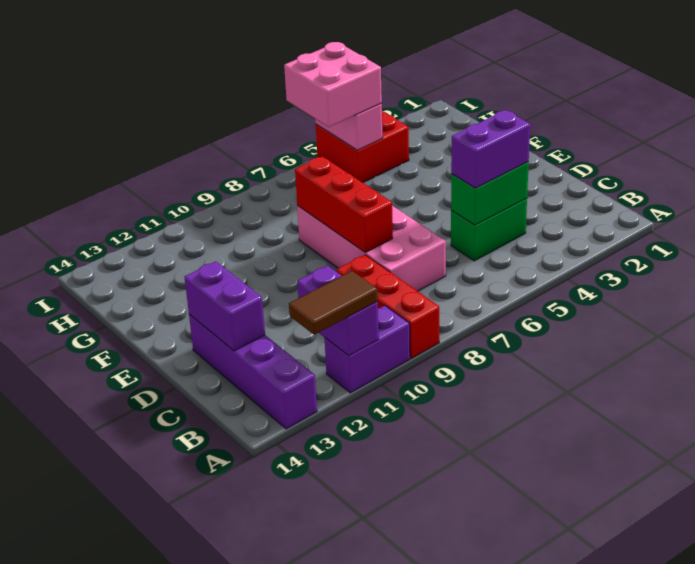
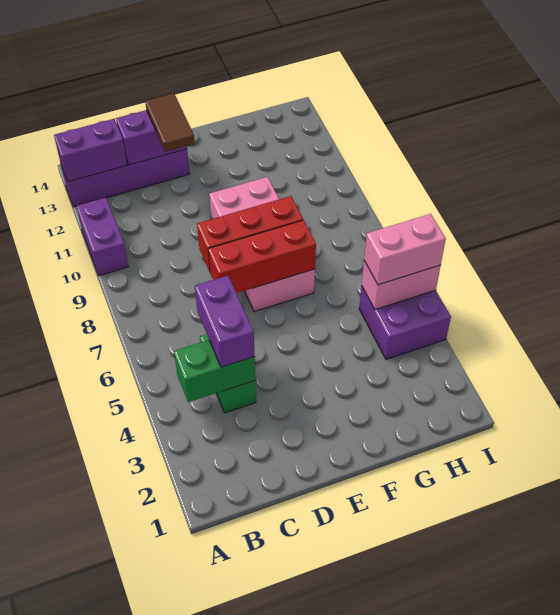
red 1x3 brick [337,255,439,358] -> red 1x3 brick moved to [208,220,316,293]
purple 1x2 brick [297,265,379,356] -> purple 1x2 brick moved to [54,119,127,182]
brown 1x2 tile [289,271,378,335] -> brown 1x2 tile moved to [145,93,195,152]
green 1x2 brick [451,162,529,225] -> green 1x2 brick turned to [174,340,255,402]
pink 2x4 brick [297,206,446,291] -> pink 2x4 brick turned to [209,177,315,312]
red 2x2 brick [316,111,409,183] -> purple 2x2 brick [359,286,451,359]
pink 2x2 brick [284,42,382,127] -> pink 1x2 brick [364,214,446,285]

